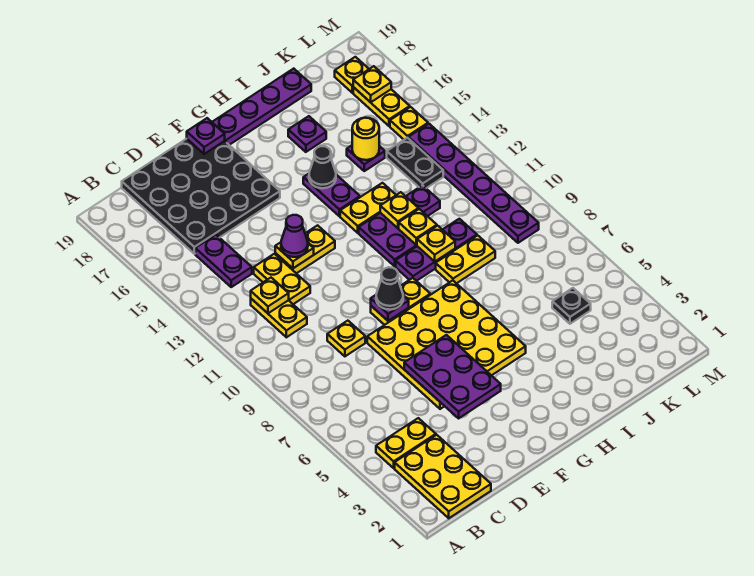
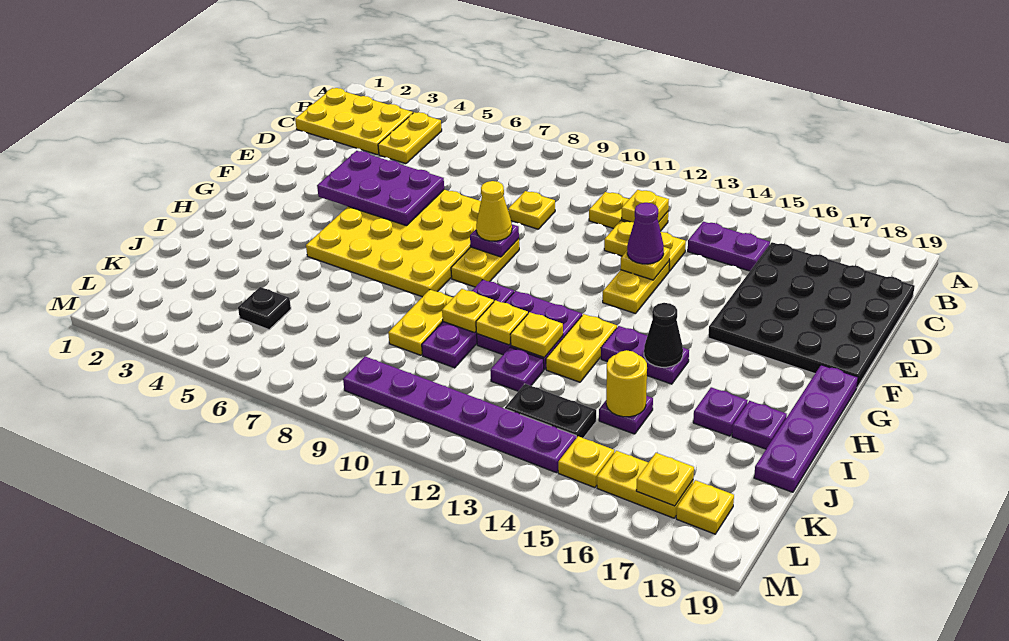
black 1x1 cone [376,267,403,310] -> yellow 1x1 cone [476,181,512,241]
purple 1x1 plate [187,118,225,154] -> purple 1x1 plate moved to [732,401,787,449]

